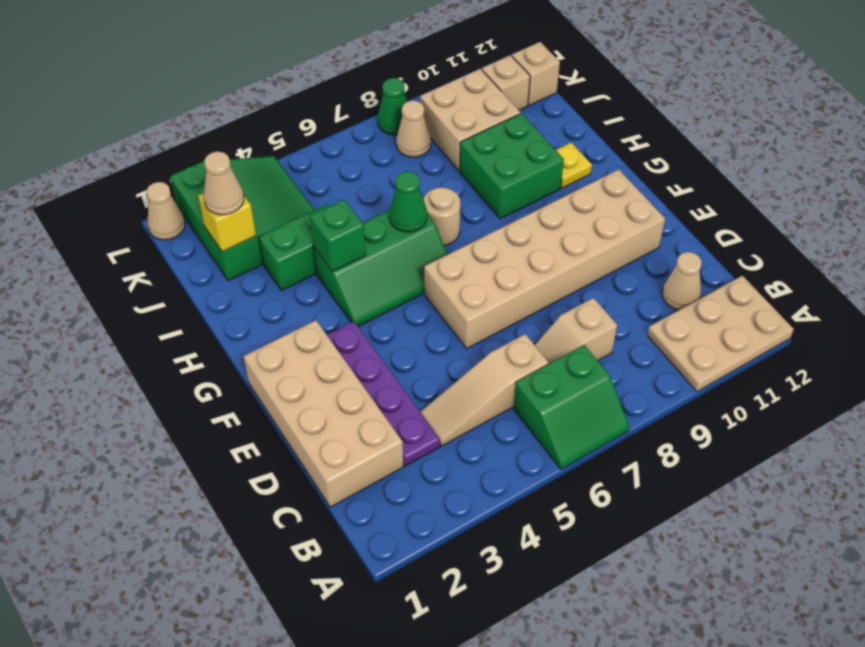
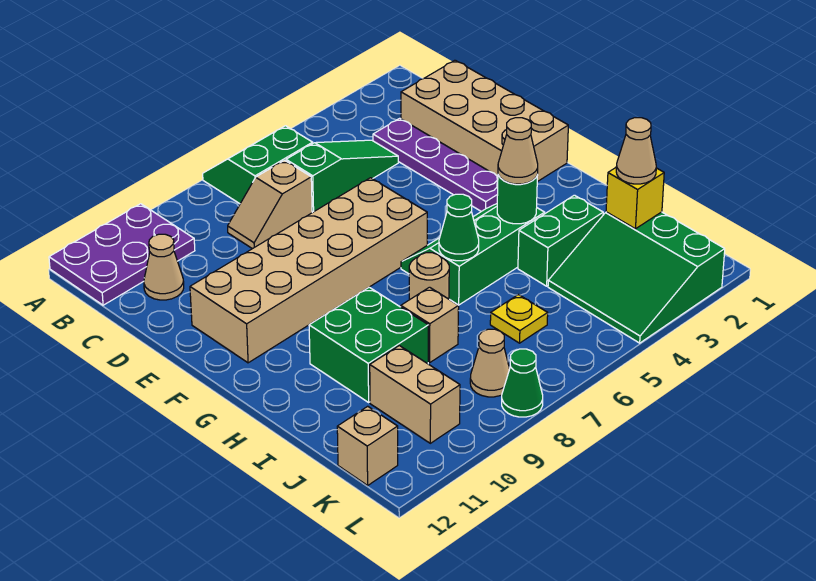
tan 2x3 plate [647,276,794,392] -> purple 2x3 plate [49,204,195,305]
tan 1x3 slope [421,334,548,446] -> green 1x3 slope [286,140,398,212]
tan 1x2 slope [535,298,617,364] -> tan 1x2 slope turned to [228,160,312,249]
green 1x1 brick [310,199,366,272] -> green 1x1 round brick [497,174,538,224]
yellow 1x1 plate [556,143,592,188] -> yellow 1x1 plate moved to [490,295,548,343]
tan 2x2 brick [420,69,521,171] -> tan 1x2 brick [370,346,460,443]
tan 1x1 brick [482,55,530,110] -> tan 1x1 brick moved to [401,287,459,363]
tan 1x1 cone [146,182,185,240] -> tan 1x1 cone moved to [498,118,538,184]

